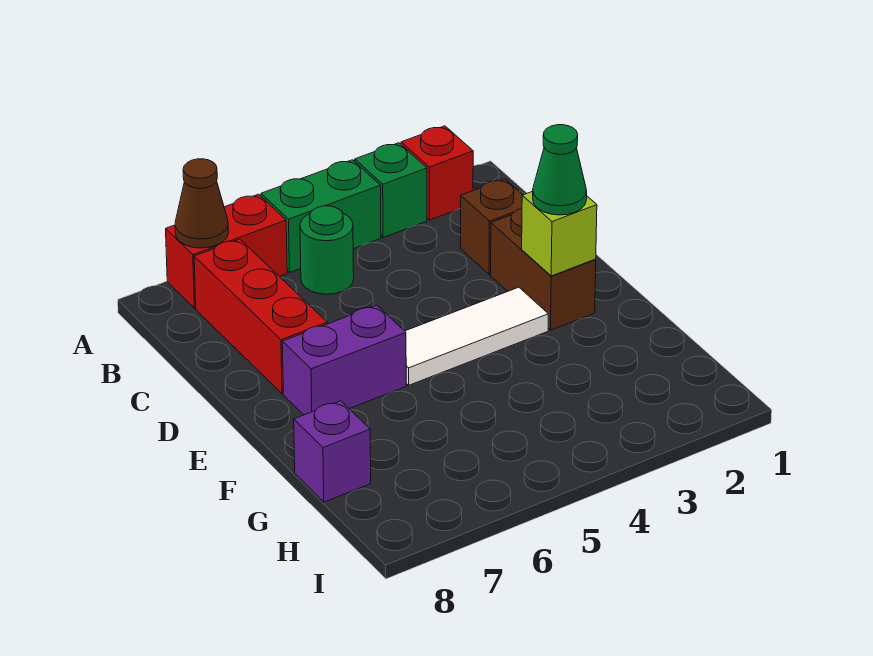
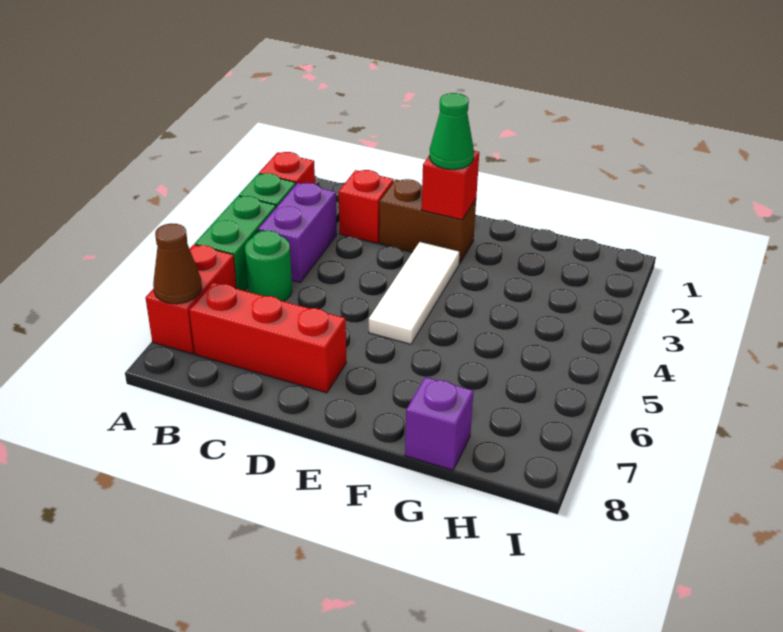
brown 1x1 brick [460,179,522,275] -> red 1x1 brick [339,170,394,243]
lime 1x1 brick [522,191,597,276] -> red 1x1 brick [422,151,479,220]
purple 1x2 brick [282,305,406,415] -> purple 1x2 brick moved to [259,183,337,282]

